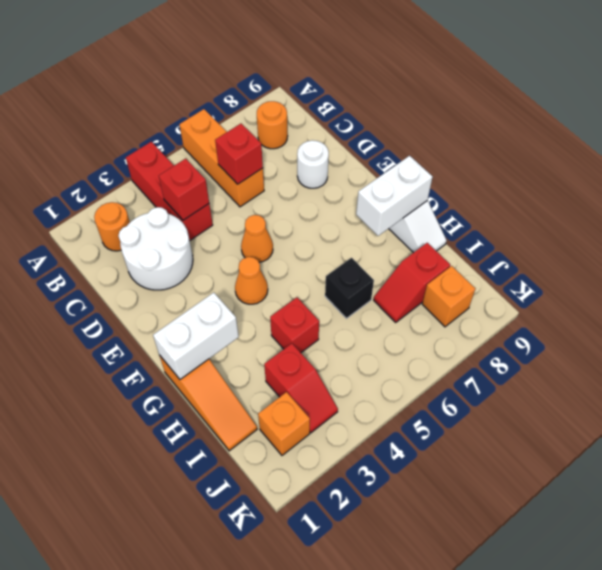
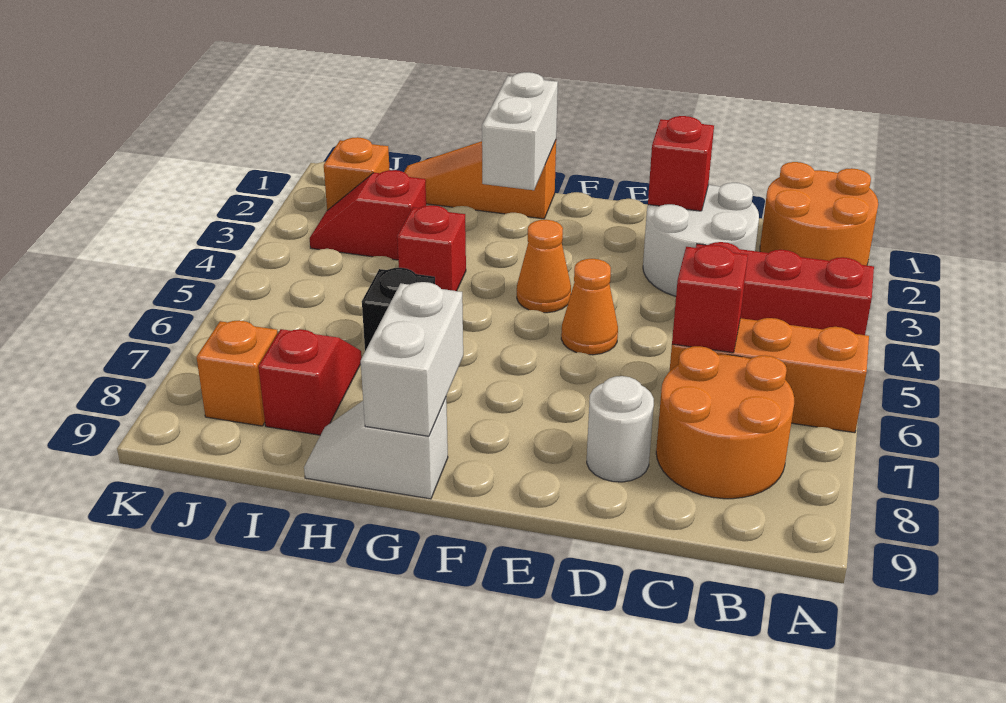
orange 1x1 round brick [94,202,130,251] -> orange 2x2 round brick [760,162,878,265]
orange 1x1 round brick [257,101,288,149] -> orange 2x2 round brick [656,346,794,499]
red 1x1 brick [159,158,209,220] -> red 1x1 brick moved to [648,116,714,211]

